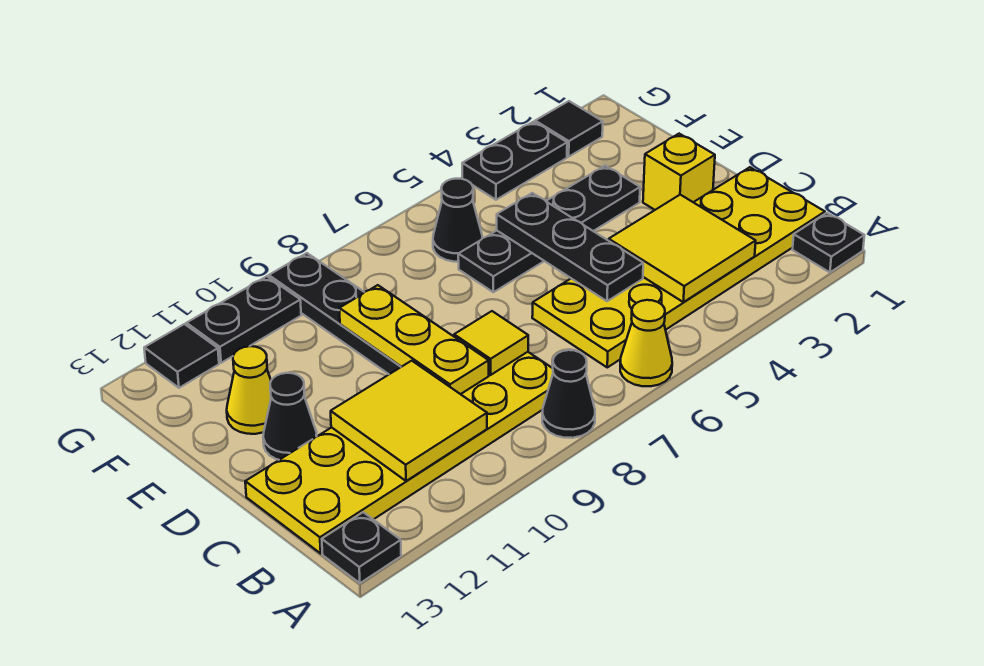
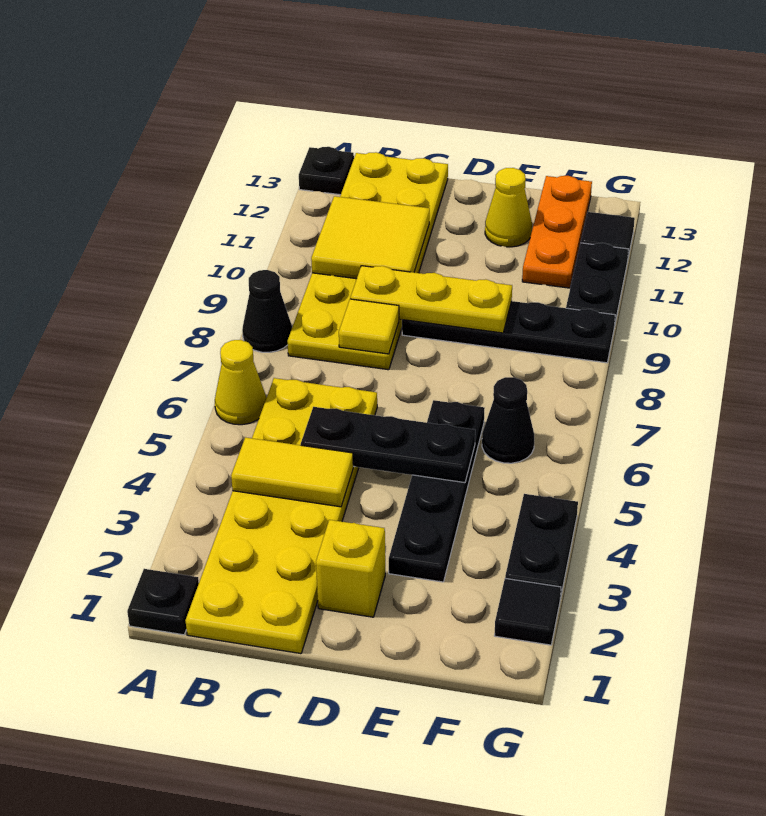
yellow 2x2 tile [609,195,756,302] -> yellow 1x2 tile [231,437,353,507]
black 1x1 cone [263,373,317,460] -> none
none -> orange 1x3 plate [522,176,592,288]

